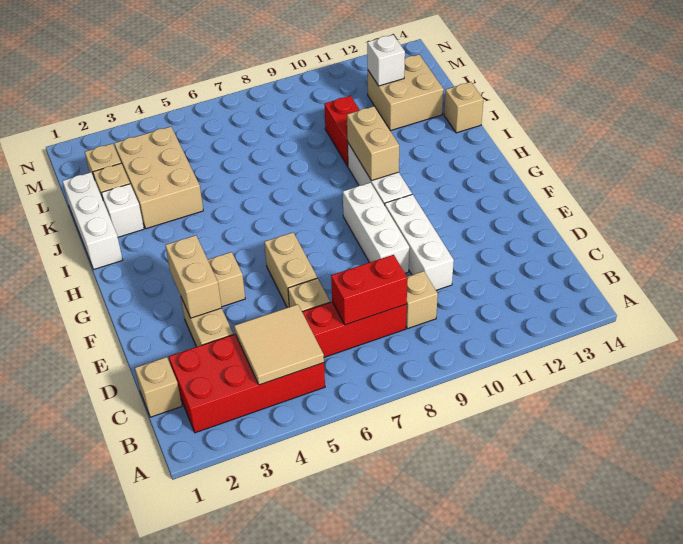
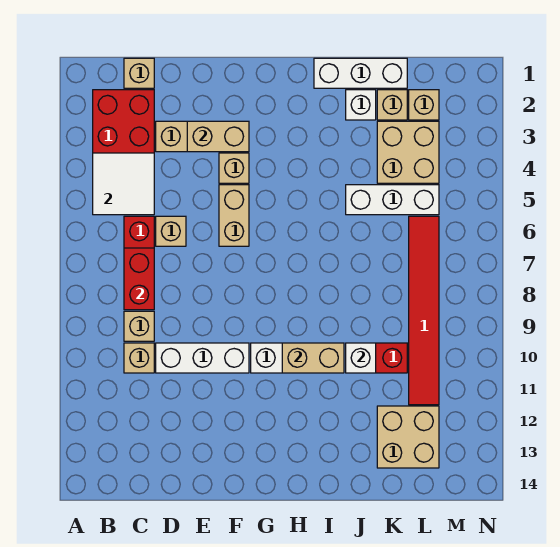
tan 2x2 tile [234,304,324,385] -> white 2x2 tile [93,153,154,215]
tan 1x2 brick [264,233,317,308] -> tan 1x2 brick turned to [219,185,249,246]
white 1x3 brick [343,183,409,273] -> white 1x3 brick moved to [346,185,439,215]
tan 2x3 brick [114,127,203,229] -> tan 2x2 brick [377,121,439,183]
tan 1x1 brick [444,82,483,133] -> tan 1x1 brick moved to [124,343,154,373]
none -> red 1x6 tile [409,216,439,405]
white 1x1 brick [367,35,405,86] -> white 1x1 brick moved to [346,343,376,373]

